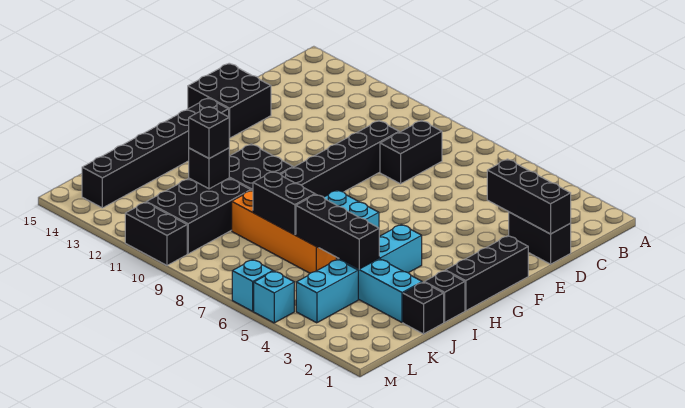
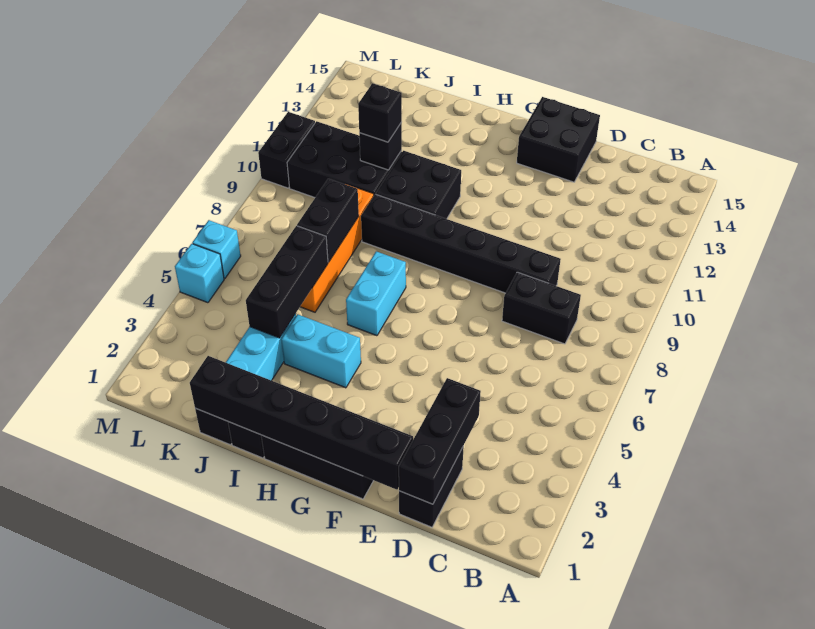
black 1x6 brick [82,98,229,208] -> black 1x6 brick moved to [190,356,413,490]
cyan 1x2 brick [296,259,358,323] -> none

